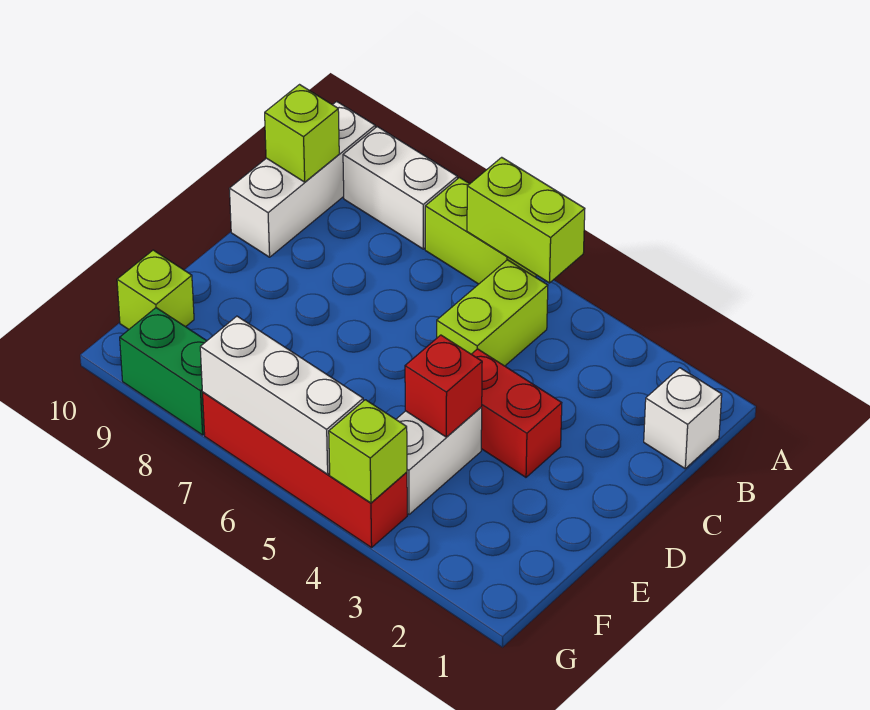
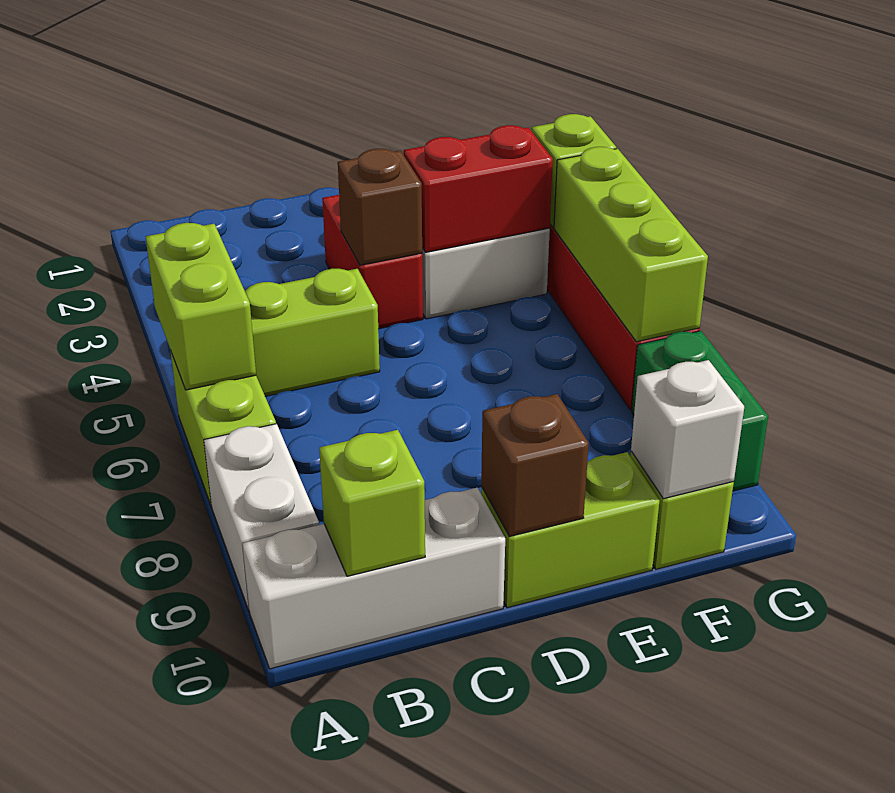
white 1x1 brick [644,368,722,468] -> white 1x1 brick moved to [631,360,744,499]
none -> brown 1x1 brick [338,149,422,265]
none -> lime 1x2 brick [481,452,660,608]
none -> brown 1x1 brick [481,394,589,536]
red 1x1 brick [405,335,482,437] -> red 1x2 brick [404,125,553,252]
white 1x3 brick [200,316,363,474] -> lime 1x3 brick [554,147,708,342]

